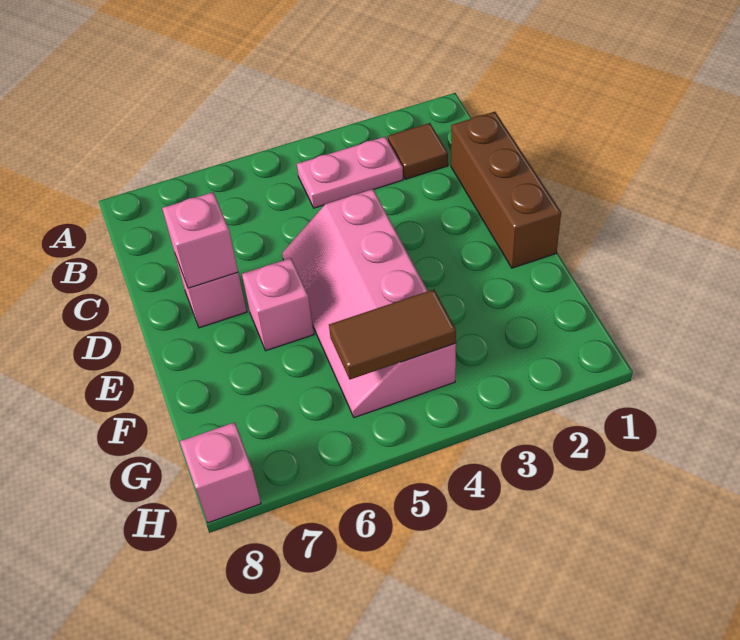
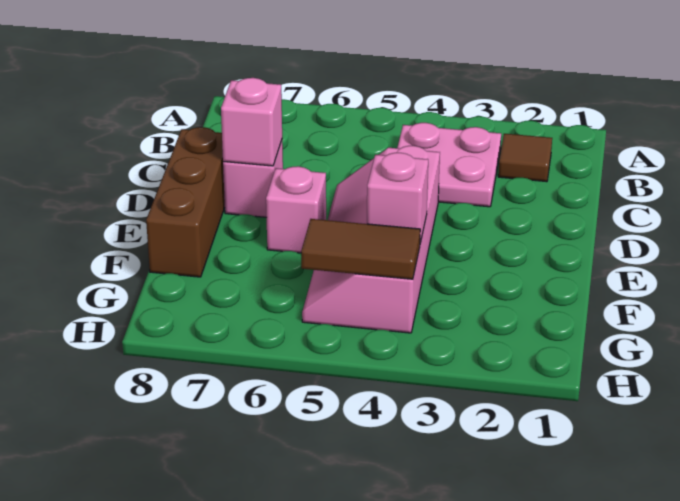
pink 1x2 plate [297,137,403,208] -> pink 2x2 plate [397,123,501,207]
brown 1x3 brick [451,112,561,268] -> brown 1x3 brick moved to [146,127,225,277]
pink 1x1 brick [180,422,261,523] -> pink 1x1 brick moved to [367,153,428,243]

